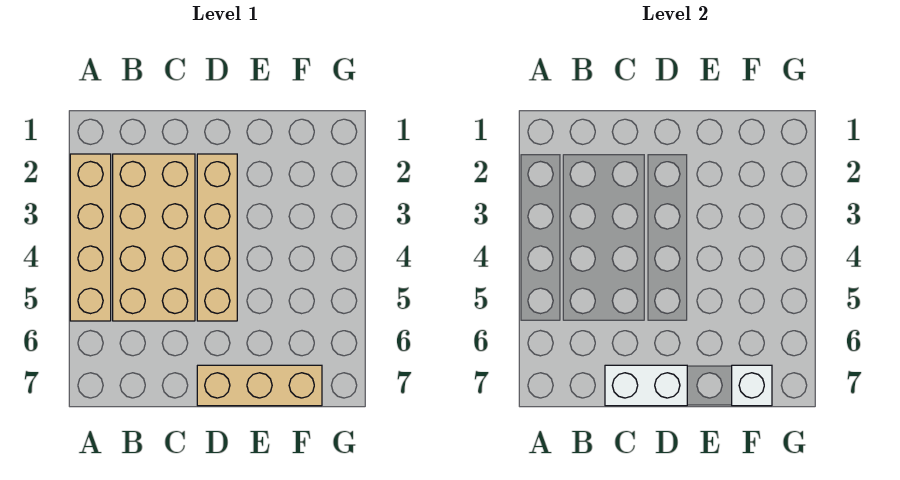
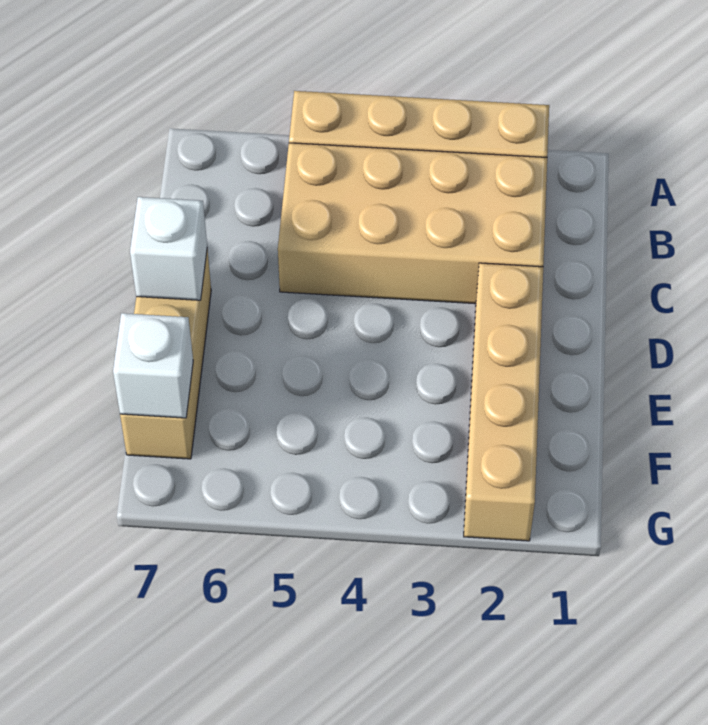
white 1x2 brick [605,365,687,406] -> white 1x1 brick [130,197,207,300]
tan 1x4 brick [197,154,237,321] -> tan 1x4 brick turned to [464,263,543,541]

